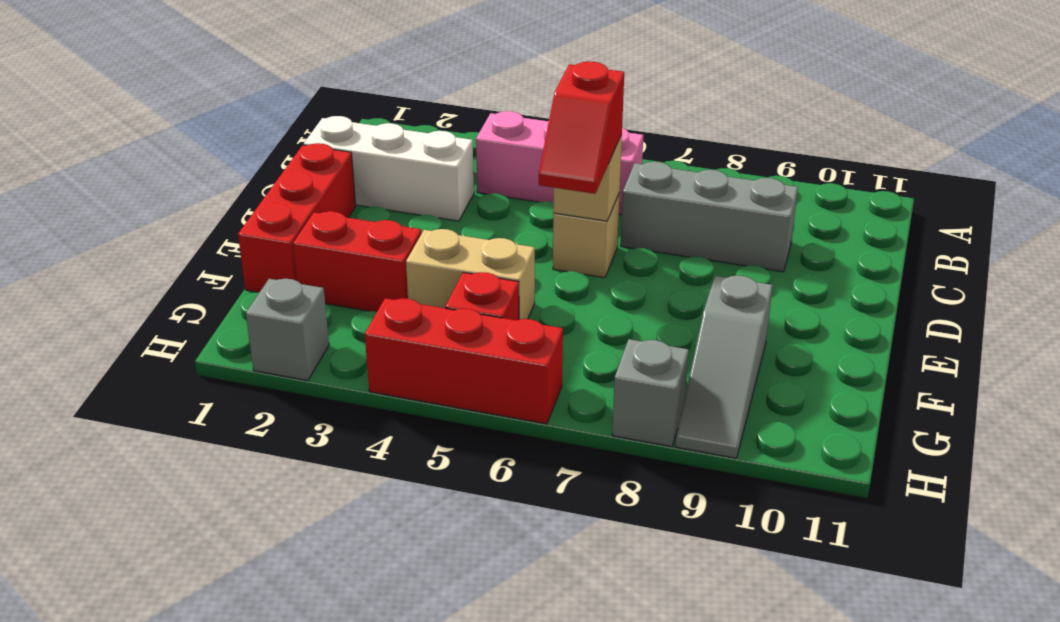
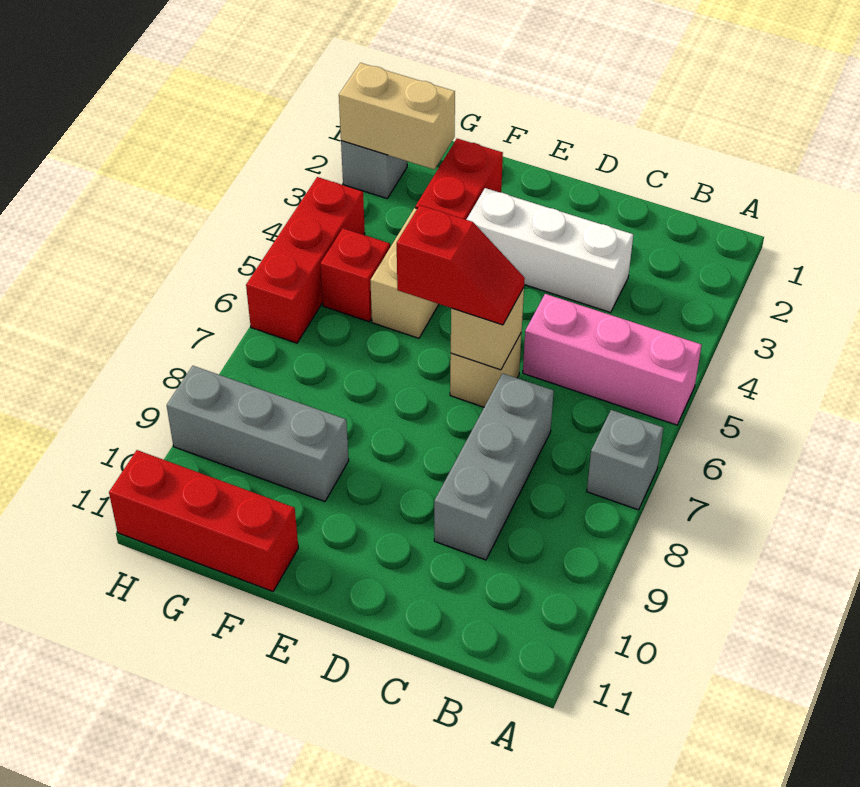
pink 1x3 brick [476,111,643,215] -> pink 1x3 brick turned to [523,294,702,425]
white 1x3 brick [304,116,474,221] -> white 1x3 brick turned to [466,188,633,312]
red 1x3 brick [238,143,356,292] -> red 1x3 brick moved to [109,450,298,591]
red 1x2 slope [539,61,624,194] -> red 1x2 slope turned to [397,205,525,325]
grey 1x3 slope [676,276,773,458] -> grey 1x3 brick [167,366,349,502]
none -> tan 1x2 brick [339,63,455,170]
grey 1x1 brick [612,339,689,447] -> grey 1x1 brick moved to [587,410,663,510]

